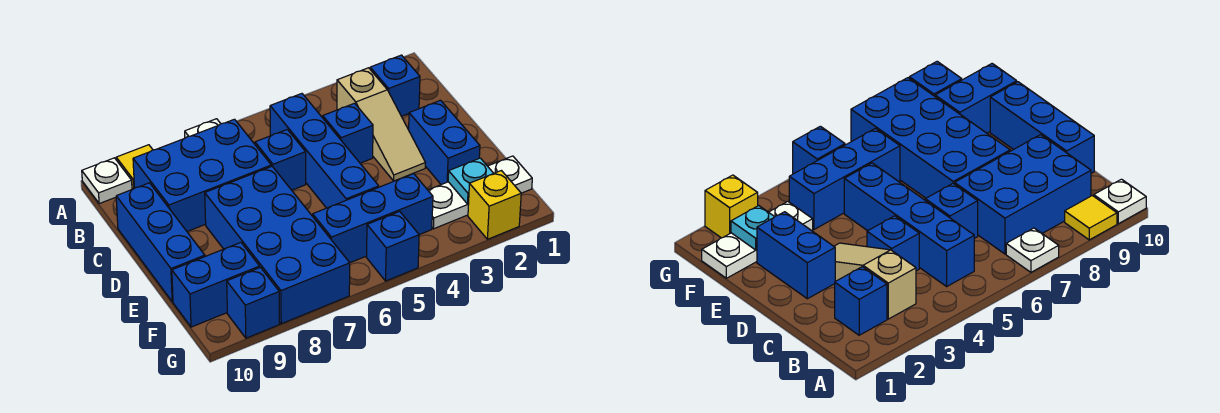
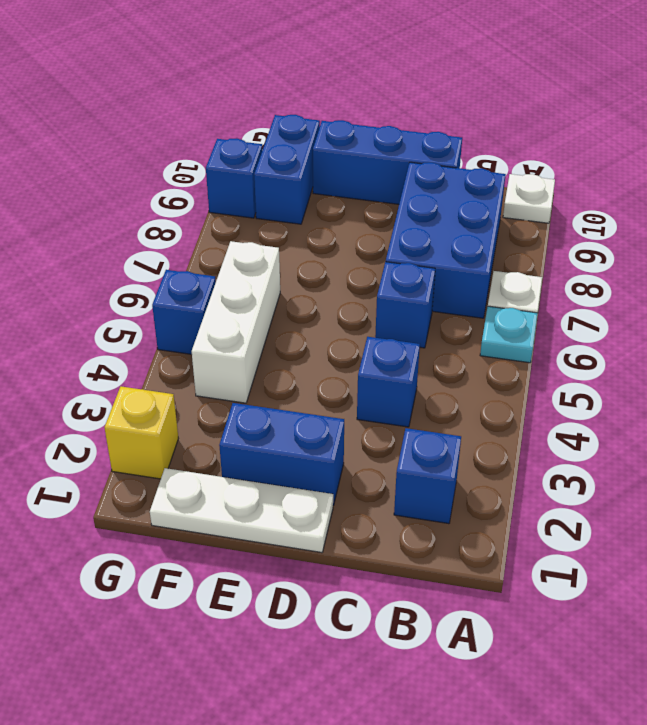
yellow 1x1 tile [116,145,153,189] -> none
tan 1x3 slope [337,68,425,181] -> none
blue 1x4 brick [270,94,379,208] -> none
blue 2x4 brick [205,166,350,324] -> none
white 1x3 plate [428,156,532,229] -> white 1x3 plate turned to [150,468,333,553]
cyan 1x1 plate [448,158,494,204] -> cyan 1x1 plate moved to [480,306,538,363]
blue 1x3 brick [313,174,433,263] -> white 1x3 brick [192,241,280,403]

